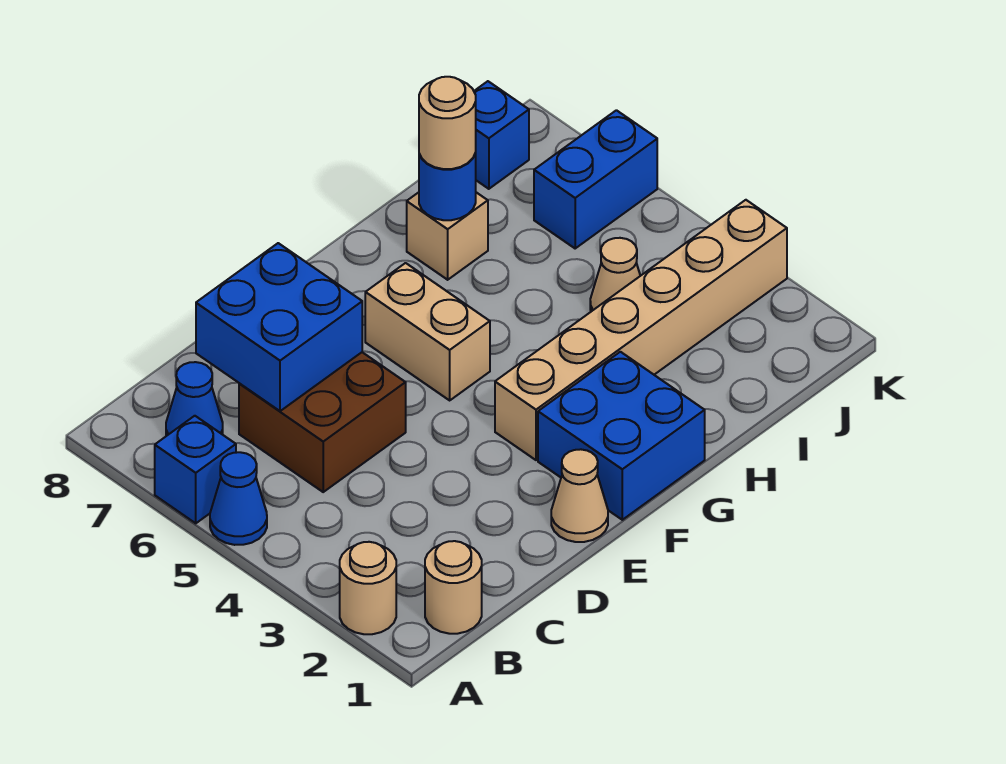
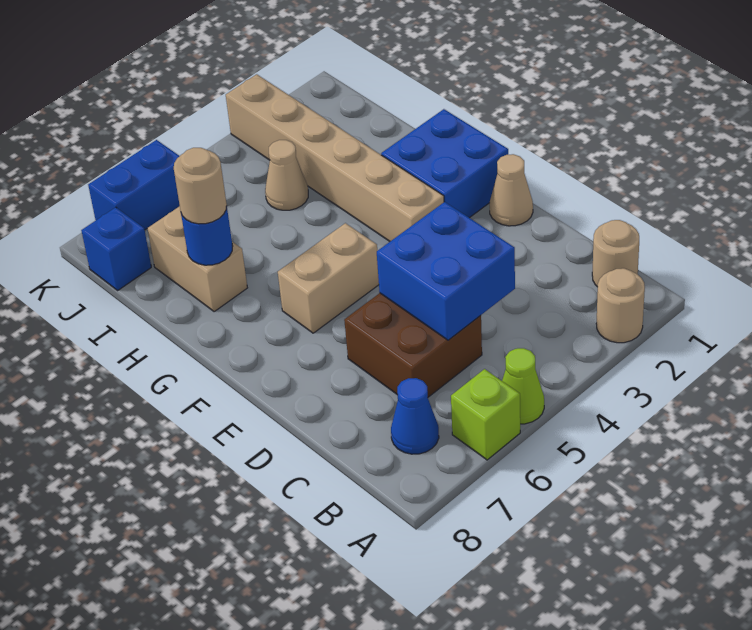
blue 1x1 cone [210,452,267,545] -> lime 1x1 cone [502,348,544,424]
blue 1x1 brick [155,416,236,523] -> lime 1x1 brick [451,369,520,460]
blue 2x2 brick [196,243,362,411] -> blue 2x2 brick moved to [377,202,515,340]
tan 1x1 brick [407,192,488,280] -> tan 1x2 brick [148,206,247,312]
blue 1x2 brick [534,110,657,248] -> blue 1x2 brick turned to [88,140,180,230]

